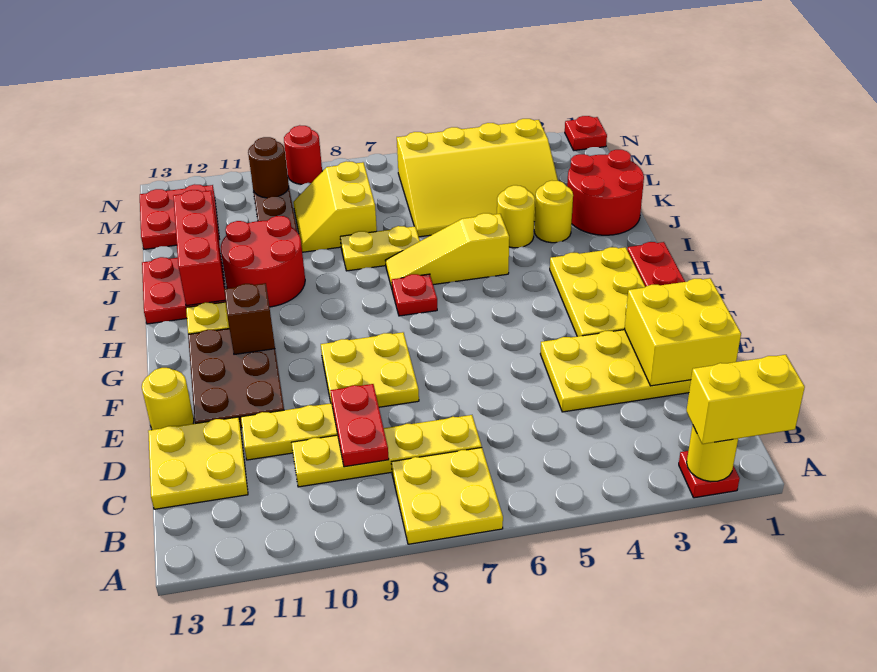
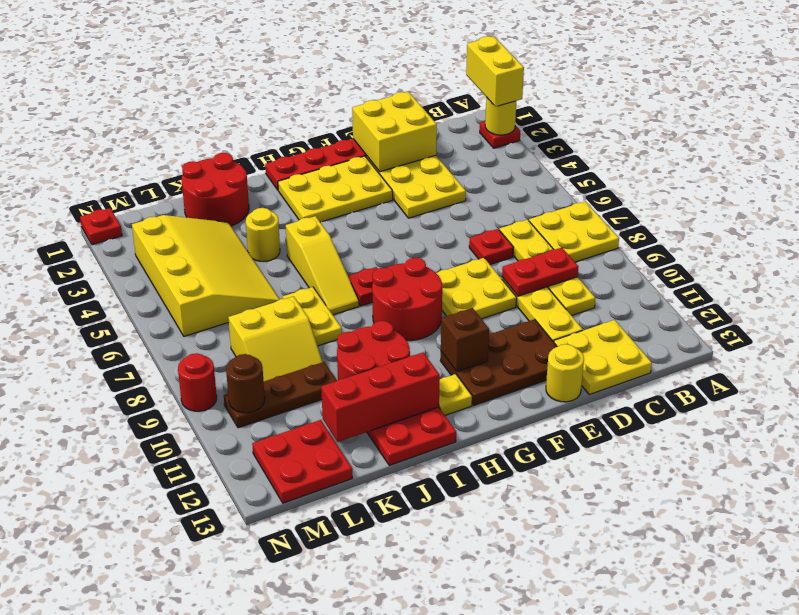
none -> red 1x1 plate [469,229,514,264]
none -> red 2x2 round brick [372,258,442,341]
yellow 1x1 round brick [534,181,573,243] -> none

